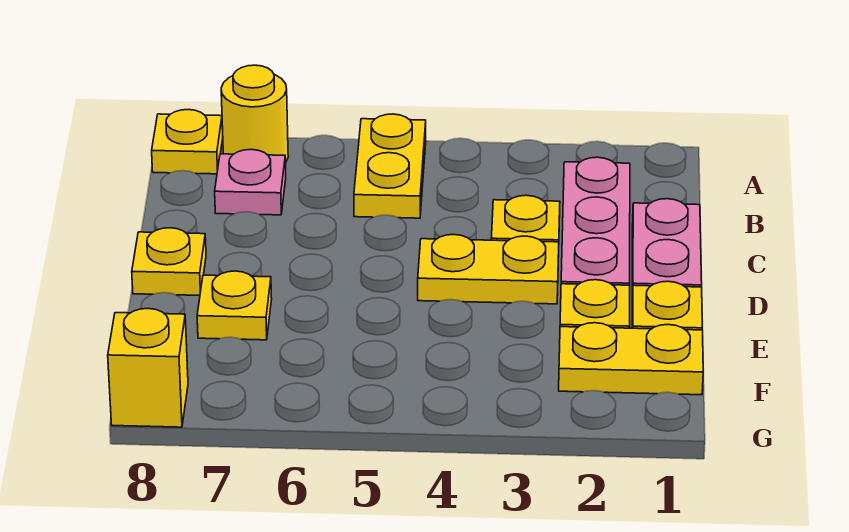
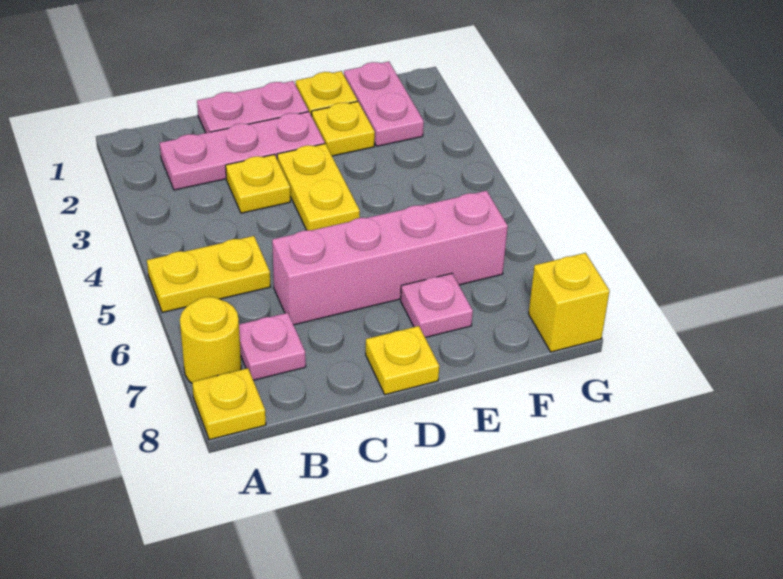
none -> pink 1x4 brick [272,191,508,325]
yellow 1x1 plate [197,271,272,340] -> pink 1x1 plate [401,273,473,338]
yellow 1x2 plate [559,323,703,395] -> pink 1x2 plate [344,62,424,146]

